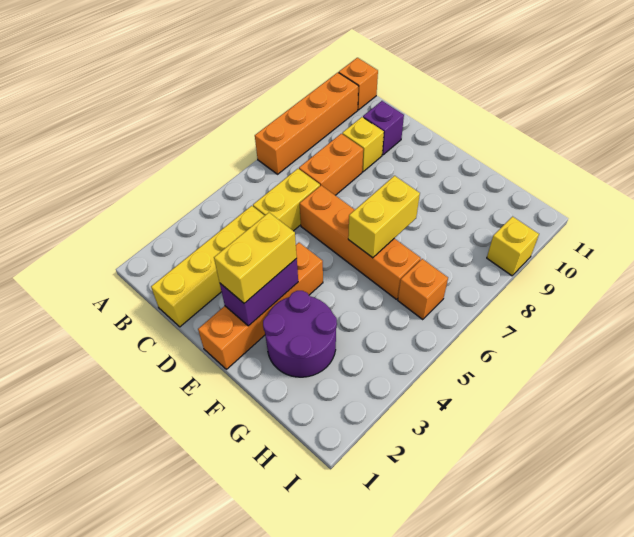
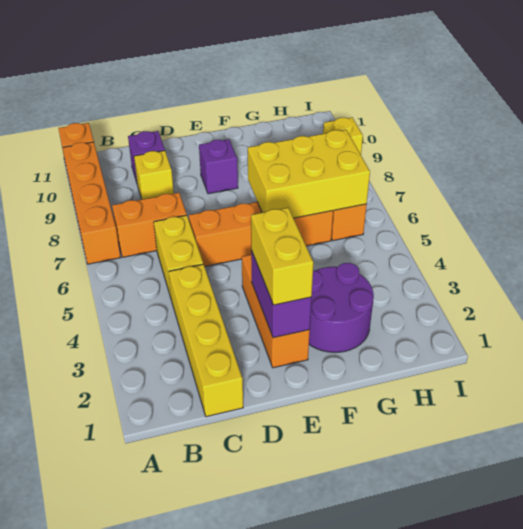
orange 1x2 brick [299,134,363,195] -> orange 1x2 brick turned to [112,193,187,257]
orange 1x4 brick [198,243,323,369] -> orange 1x3 brick [242,255,310,368]
none -> purple 1x1 brick [199,139,238,194]
yellow 1x2 brick [348,176,420,258] -> yellow 2x3 brick [248,130,370,218]

